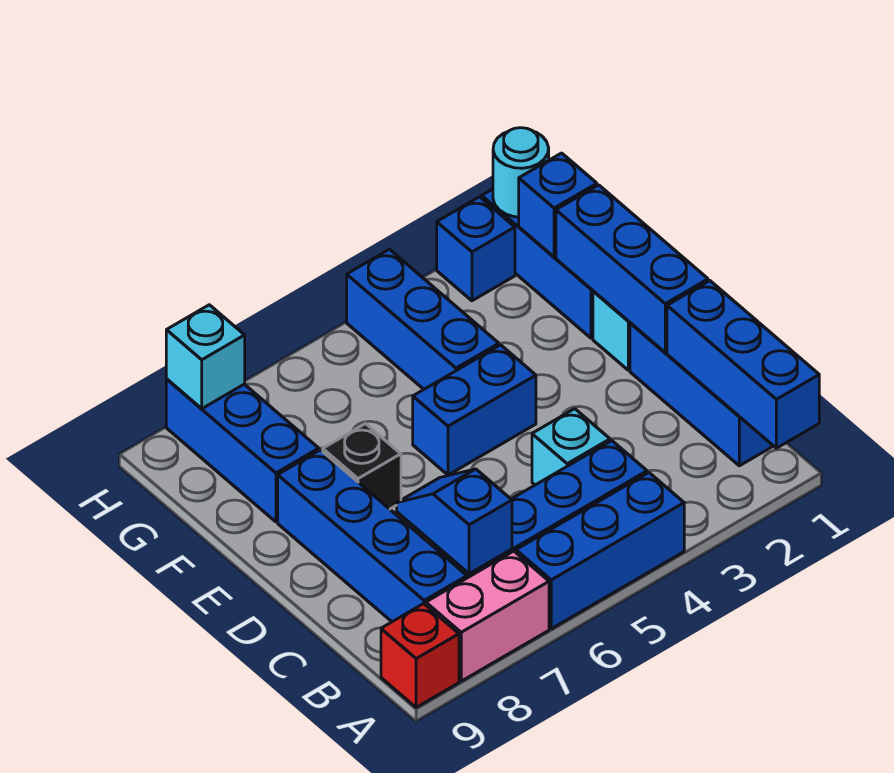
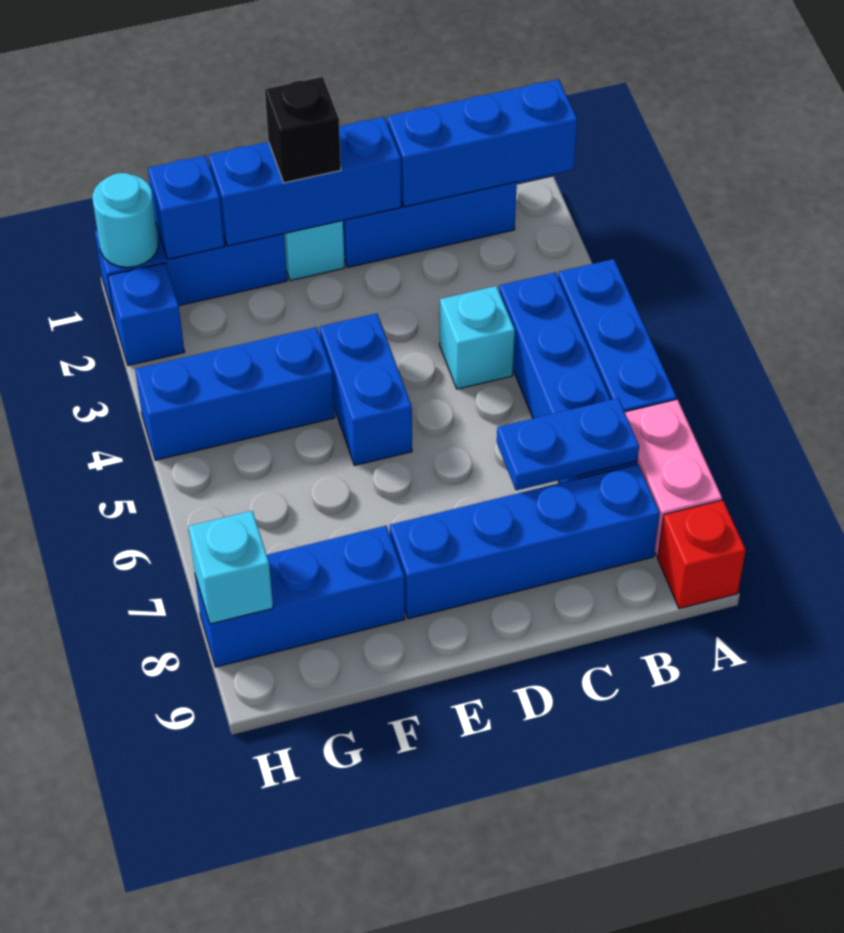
blue 1x2 slope [397,469,512,574] -> blue 1x2 plate [497,398,639,491]
black 1x1 brick [323,424,401,509] -> black 1x1 brick moved to [265,77,341,183]

